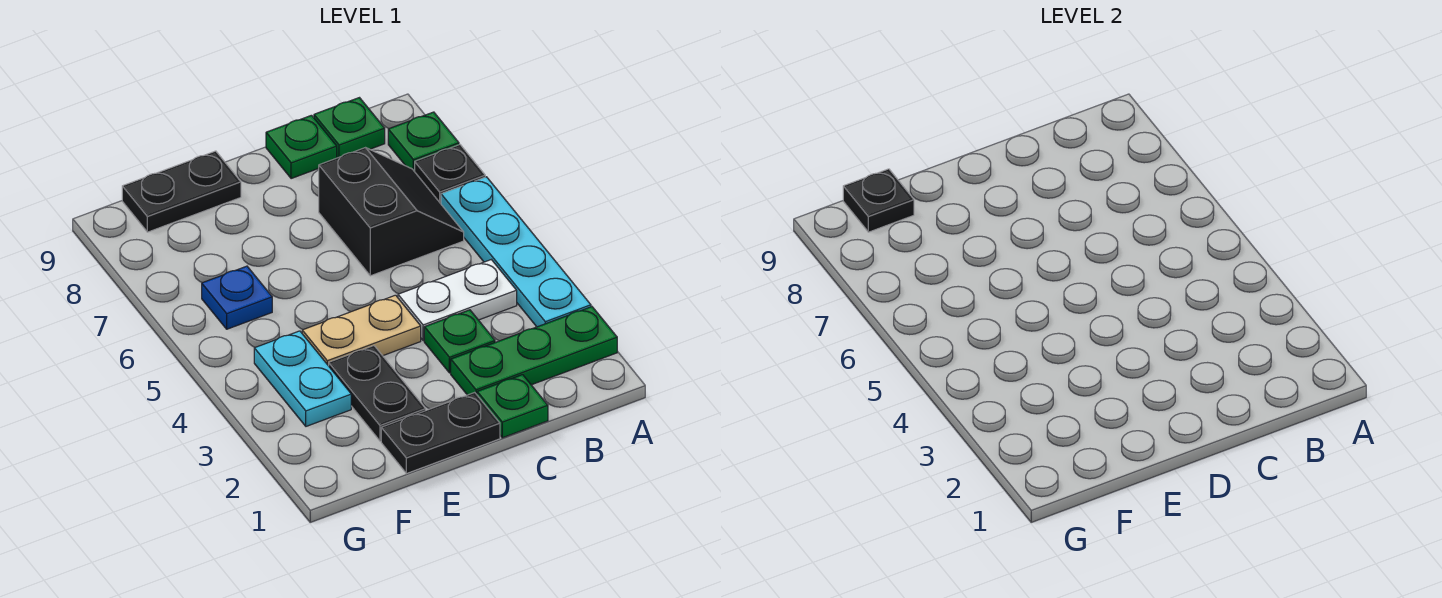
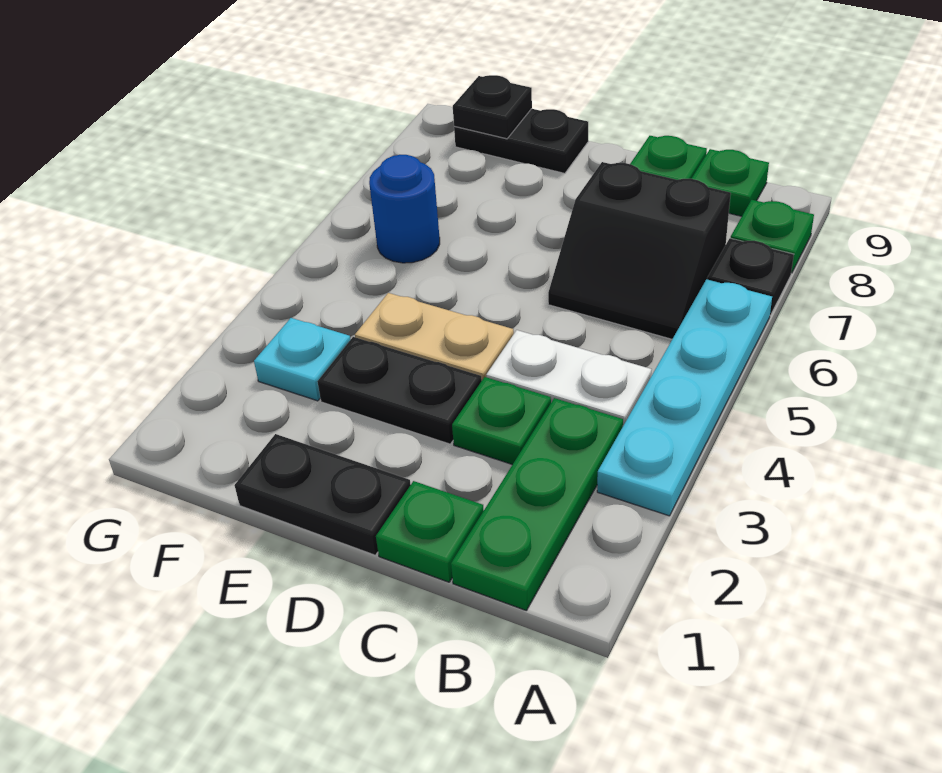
green 1x3 plate [451,307,617,395] -> green 1x3 plate turned to [451,398,623,610]
black 2x2 slope [319,148,464,276] -> black 2x2 slope turned to [548,162,731,339]
black 1x2 plate [329,346,426,441] -> black 1x2 plate turned to [317,337,482,444]
cyan 1x2 plate [254,331,351,426] -> cyan 1x1 plate [254,318,351,401]
blue 1x1 plate [202,266,272,329] -> blue 1x1 round brick [369,155,440,263]

